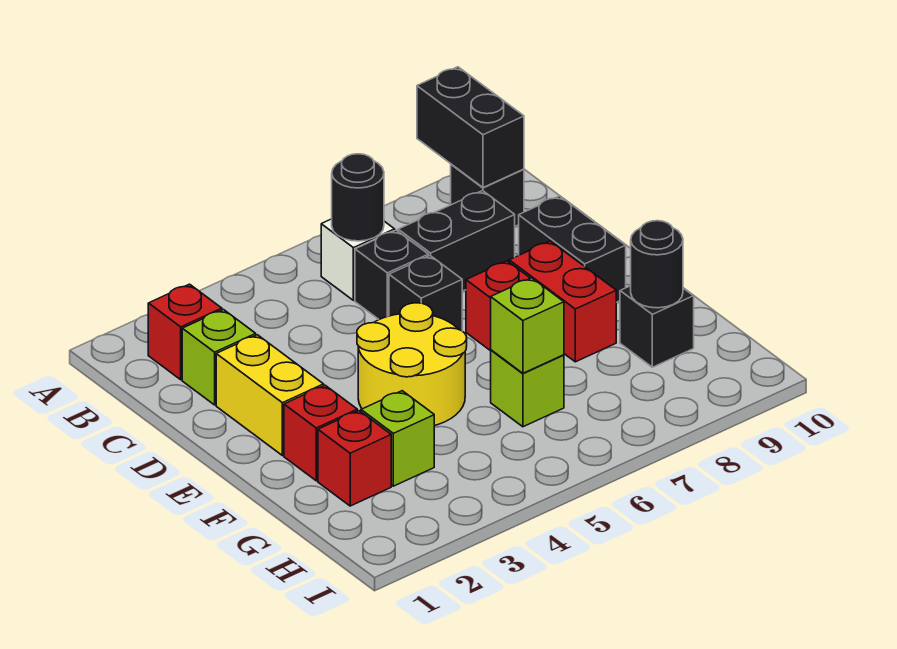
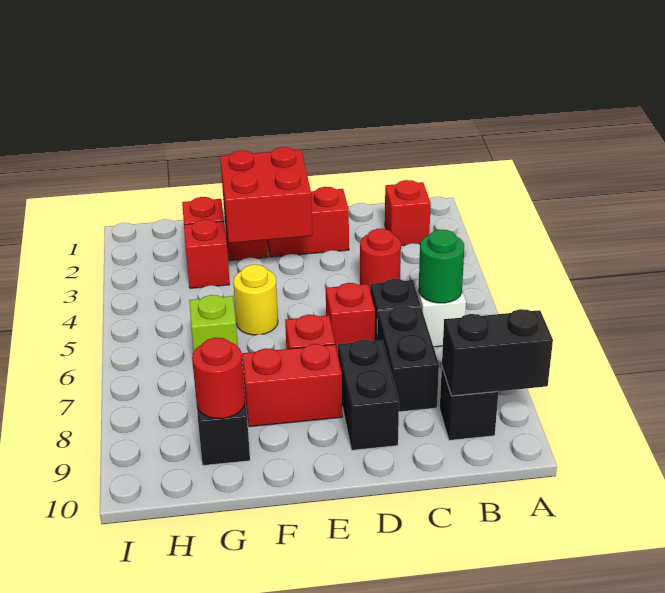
black 1x1 round brick [332,154,384,241] -> green 1x1 round brick [419,229,464,303]
lime 1x1 brick [182,310,256,405] -> none
none -> red 1x1 round brick [360,229,401,289]
yellow 1x2 brick [216,335,324,456] -> red 1x2 brick [267,187,349,257]
black 1x1 brick [389,256,462,331] -> red 1x1 brick [326,283,375,354]
black 1x2 brick [519,196,626,302] -> black 1x2 brick turned to [338,339,399,450]
none -> red 2x2 brick [220,147,312,243]
yellow 2x2 round brick [357,303,467,426] -> yellow 1x1 round brick [233,265,278,335]
lime 1x1 brick [361,391,434,486] -> red 1x1 brick [184,219,230,288]
lime 1x1 brick [491,278,564,373] -> none
black 1x1 round brick [631,221,683,308] -> red 1x1 round brick [192,338,245,419]

